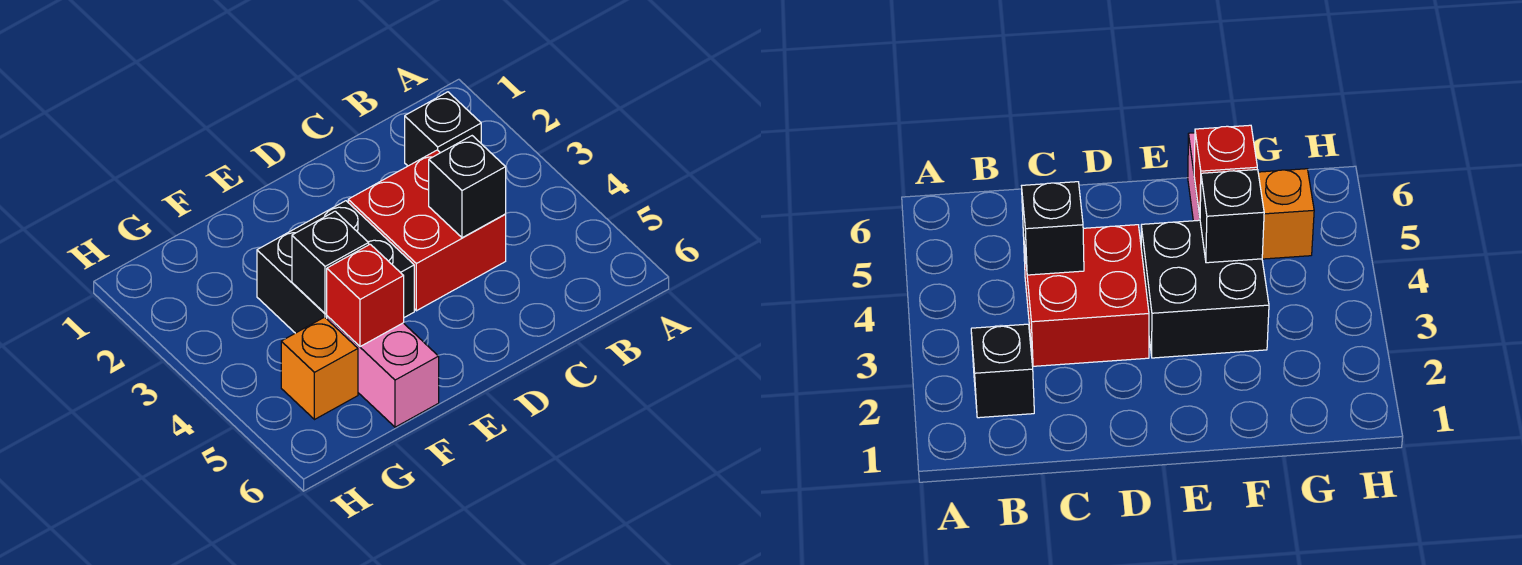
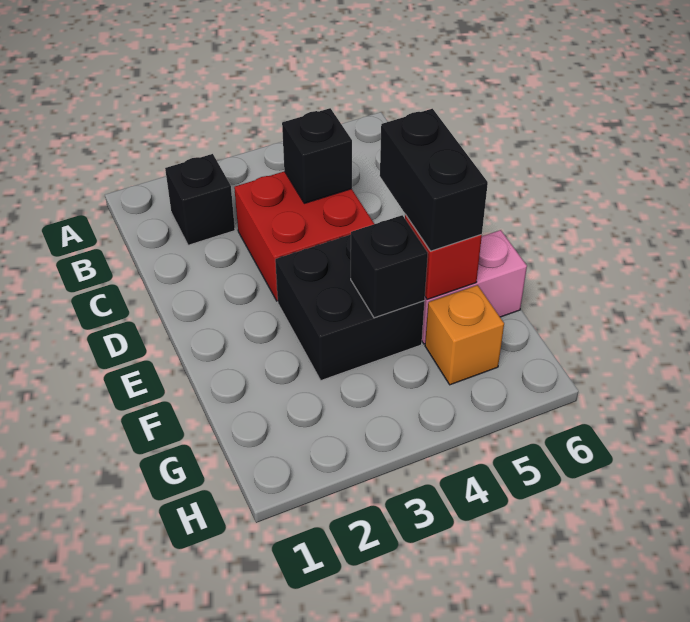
none -> black 1x2 brick [380,109,488,251]

